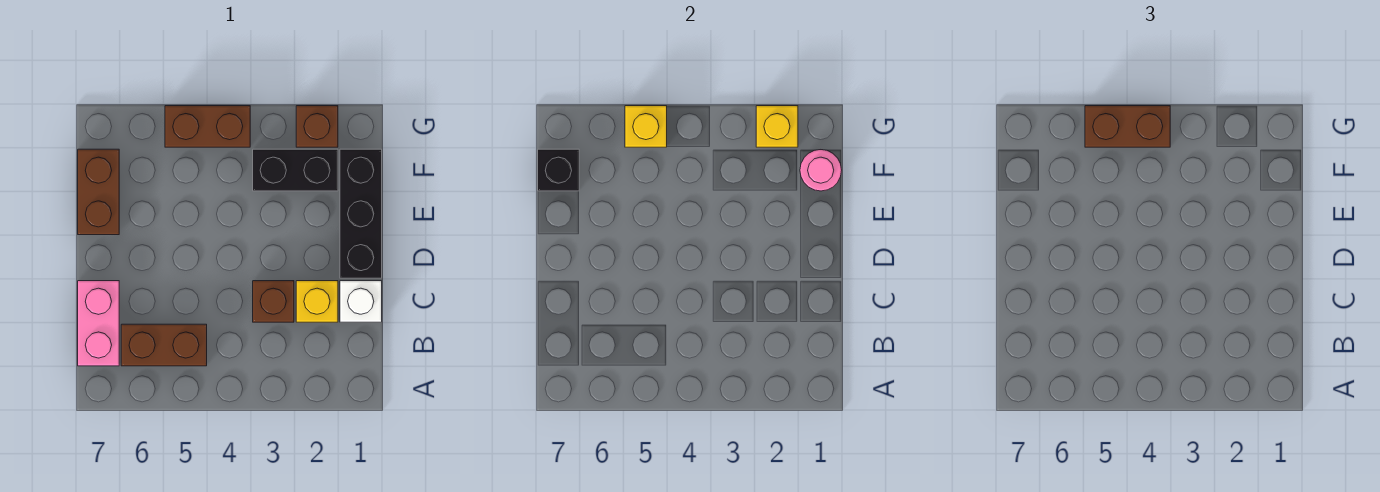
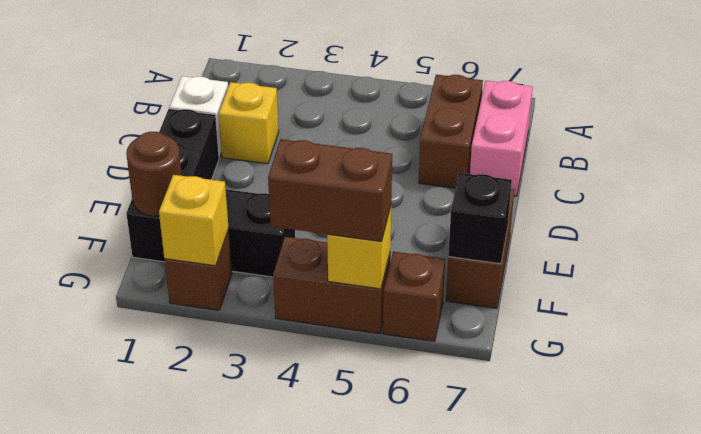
brown 1x2 brick [121,324,207,366] -> brown 1x2 brick turned to [419,75,483,188]
brown 1x1 brick [253,281,294,322] -> brown 1x1 brick moved to [383,251,445,341]
pink 1x1 round brick [800,150,842,191] -> brown 1x1 round brick [126,132,182,216]

